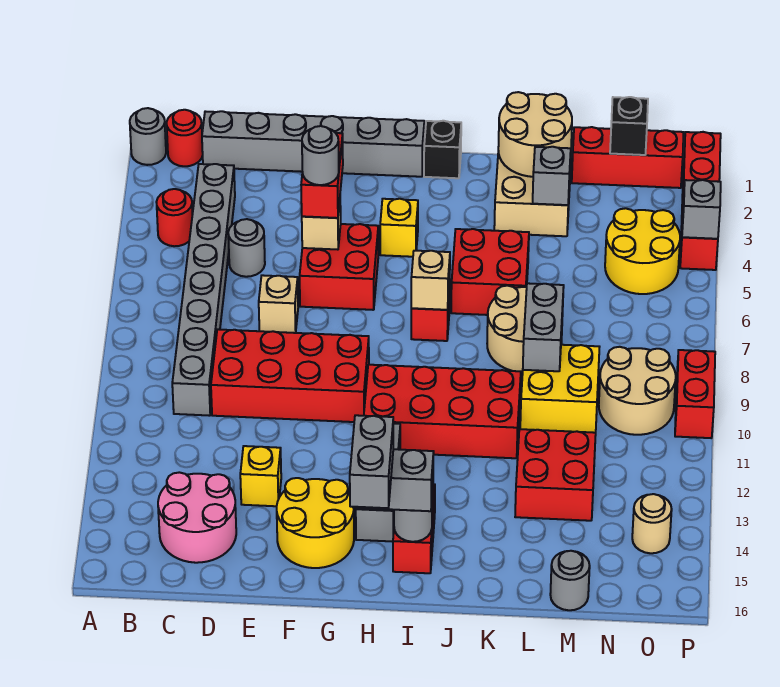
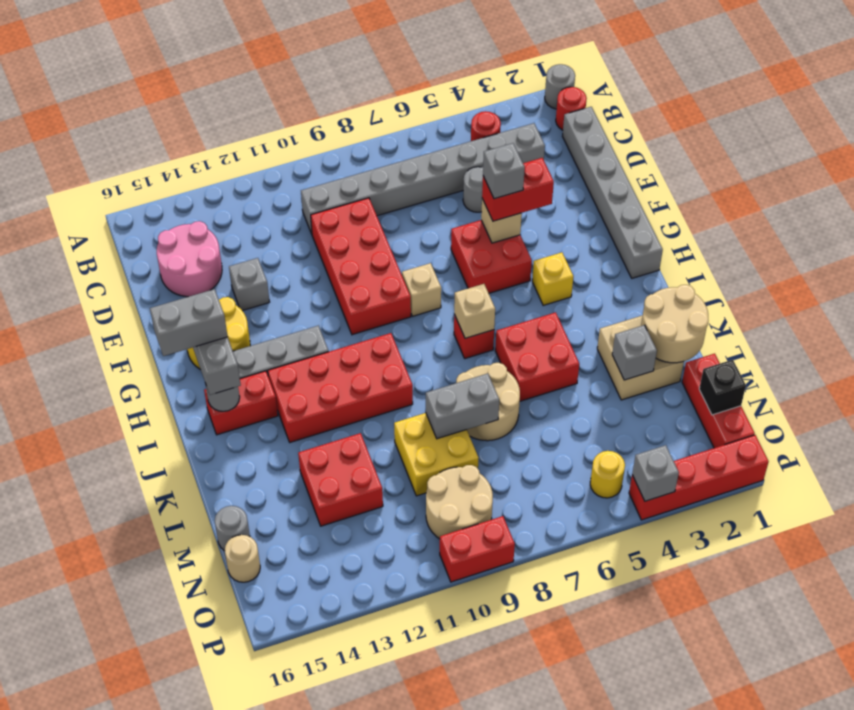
tan 1x1 brick [259,275,298,333] -> tan 1x1 brick moved to [402,263,441,316]
yellow 1x1 brick [240,446,281,506] -> grey 1x1 brick [229,258,270,311]
grey 1x1 round brick [302,126,339,185] -> grey 1x1 brick [483,143,525,199]
red 2x4 brick [364,365,521,458] -> red 2x4 brick turned to [268,333,413,442]
black 1x1 brick [424,121,461,178] -> none
yellow 2x2 round brick [605,208,680,294] -> yellow 1x1 round brick [590,451,625,498]
tan 1x1 round brick [632,494,672,553] -> tan 1x1 round brick moved to [225,535,260,582]

